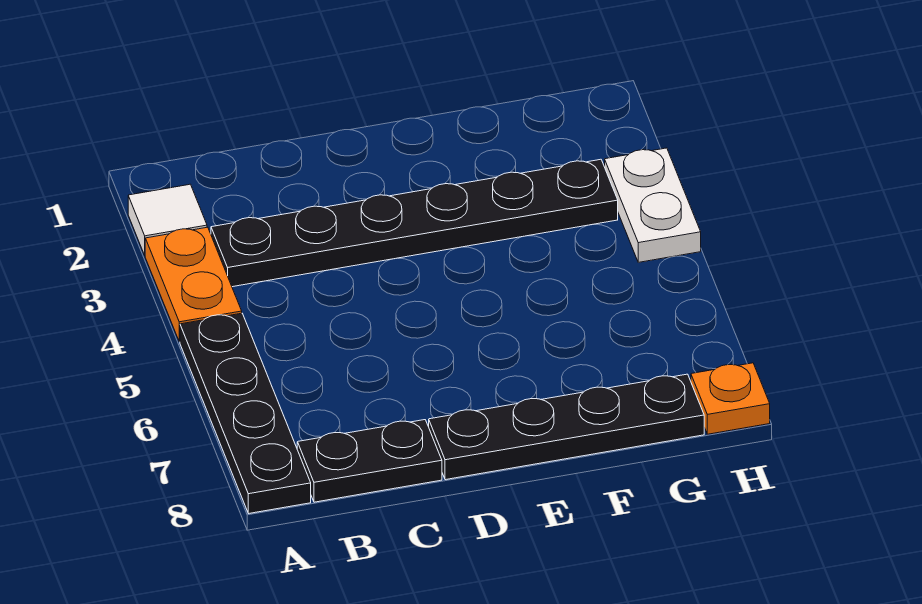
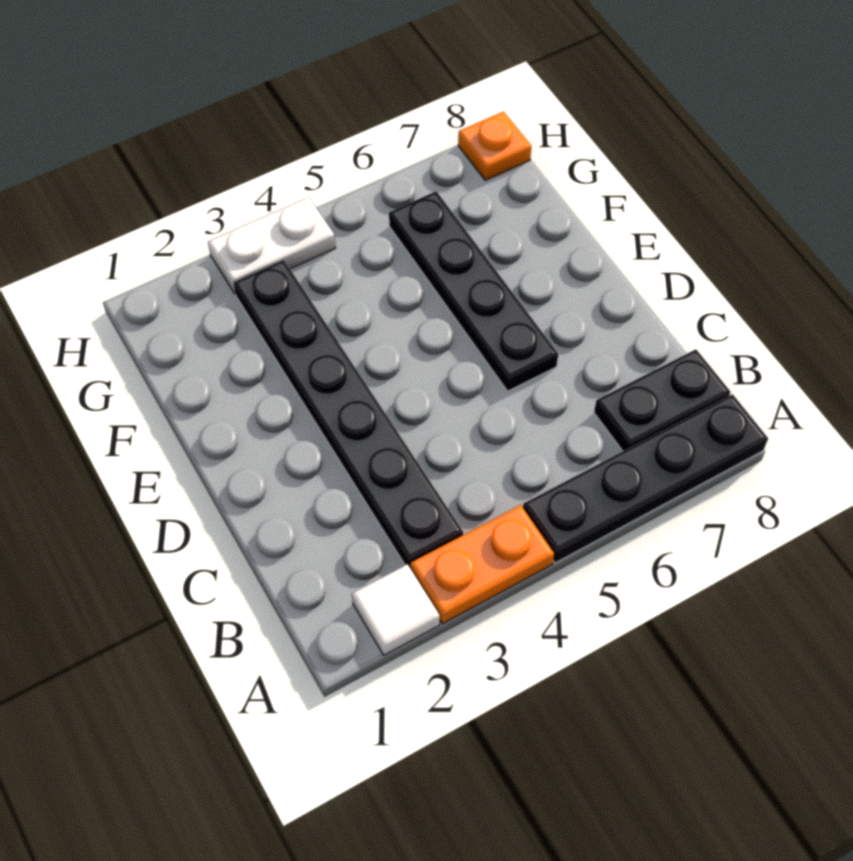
black 1x2 plate [297,420,442,502] -> black 1x2 plate turned to [594,349,730,451]
black 1x4 plate [429,374,704,480] -> black 1x4 plate moved to [389,191,558,391]

